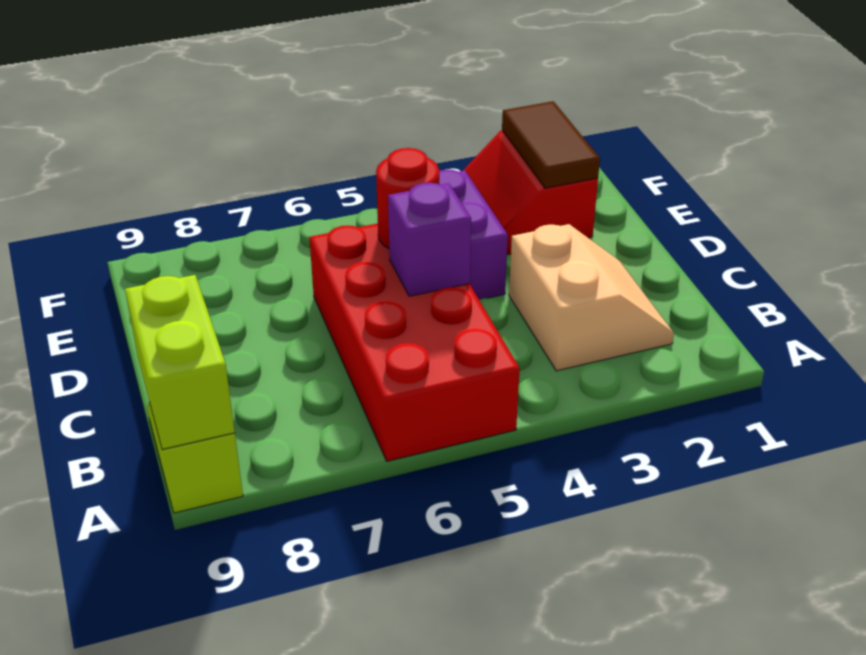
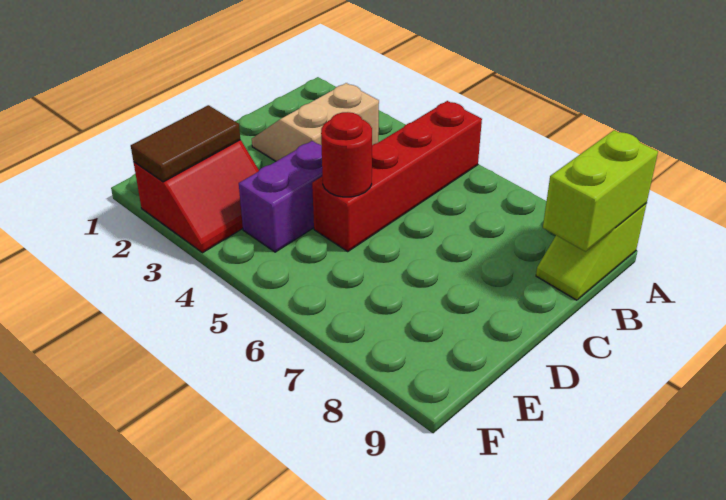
red 2x4 brick [309,223,520,461] -> red 1x4 brick [312,101,482,252]
purple 1x1 brick [388,183,471,296] -> none

